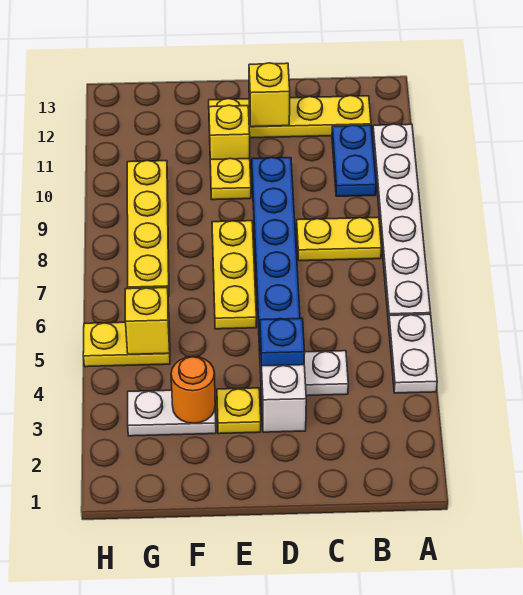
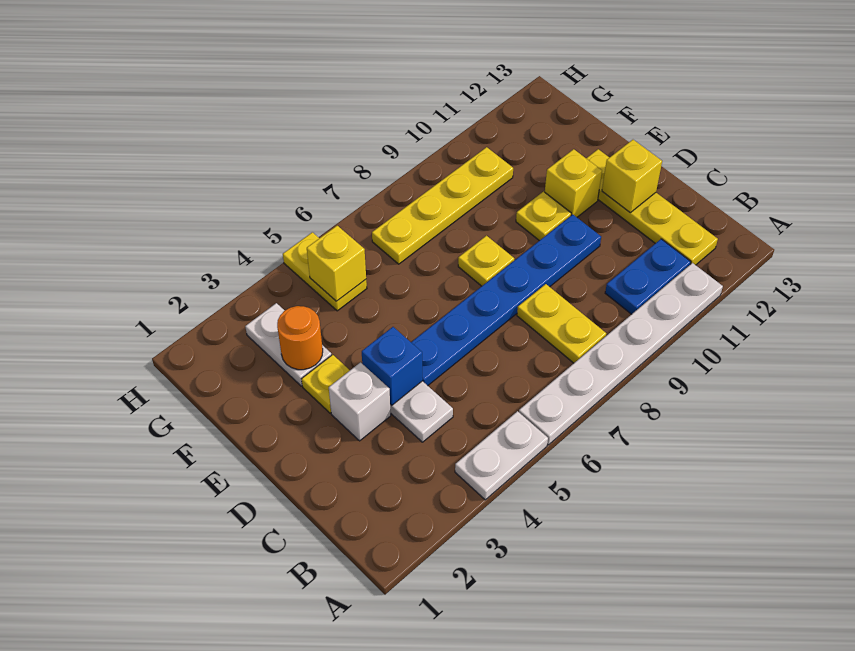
yellow 1x3 plate [212,221,256,329] -> yellow 1x1 plate [458,236,514,286]

